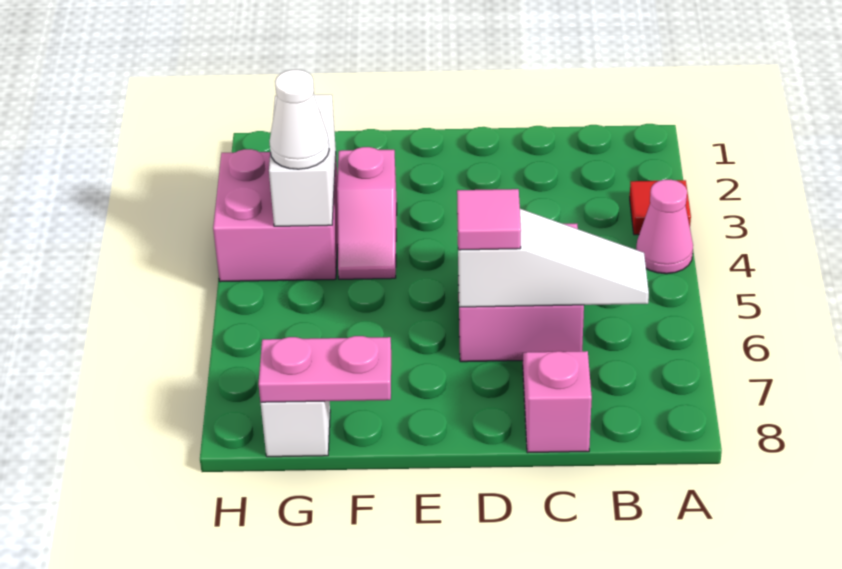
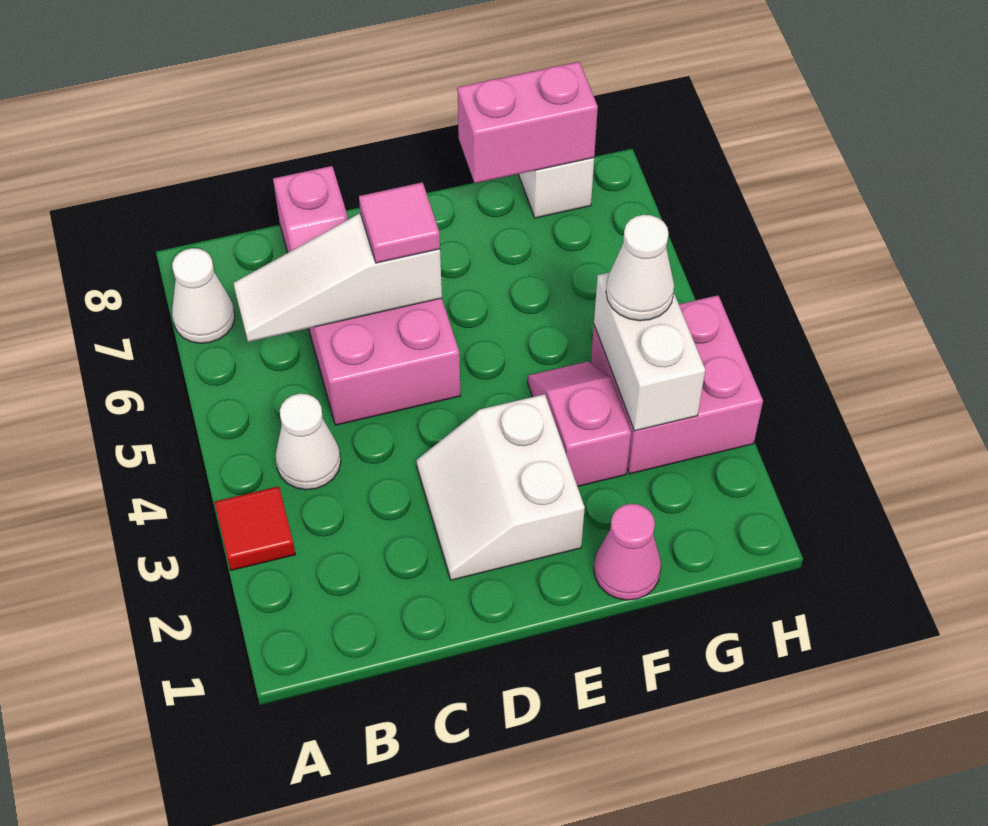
pink 1x1 cone [636,180,693,274] -> pink 1x1 cone moved to [594,504,661,600]
none -> white 1x1 cone [172,248,235,343]
none -> white 1x1 cone [276,394,341,490]
none -> white 2x2 slope [416,394,585,580]
pink 1x2 plate [259,336,391,402] -> pink 1x2 brick [457,62,598,183]

